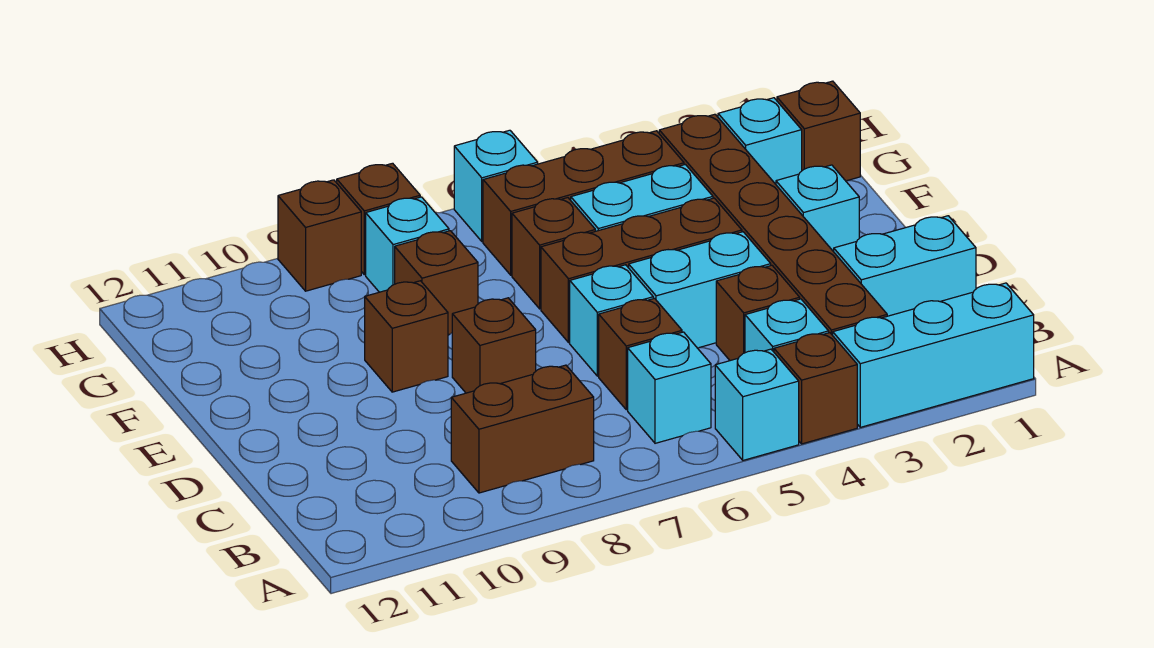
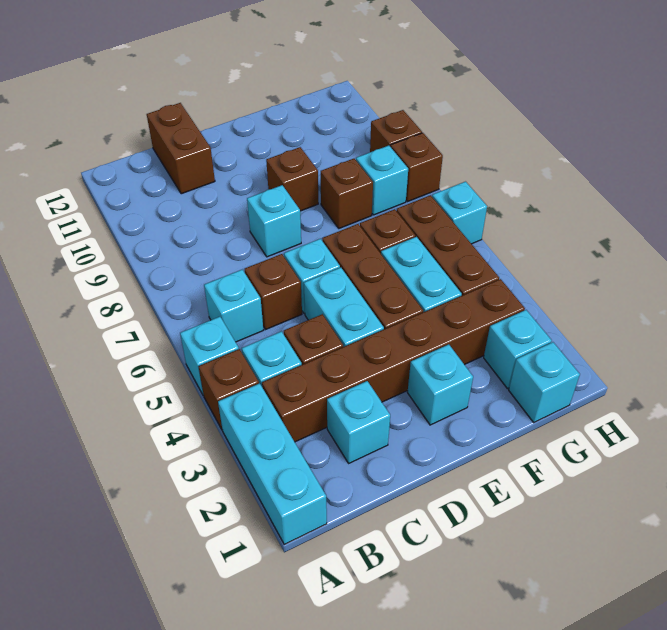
brown 1x2 brick [451,365,594,493] -> brown 1x2 brick moved to [147,103,215,194]
cyan 1x2 brick [834,216,976,316] -> cyan 1x1 brick [327,381,390,463]
brown 1x1 brick [452,298,536,393] -> cyan 1x1 brick [247,185,301,257]
brown 1x1 brick [777,81,860,181] -> cyan 1x1 brick [509,342,580,422]

